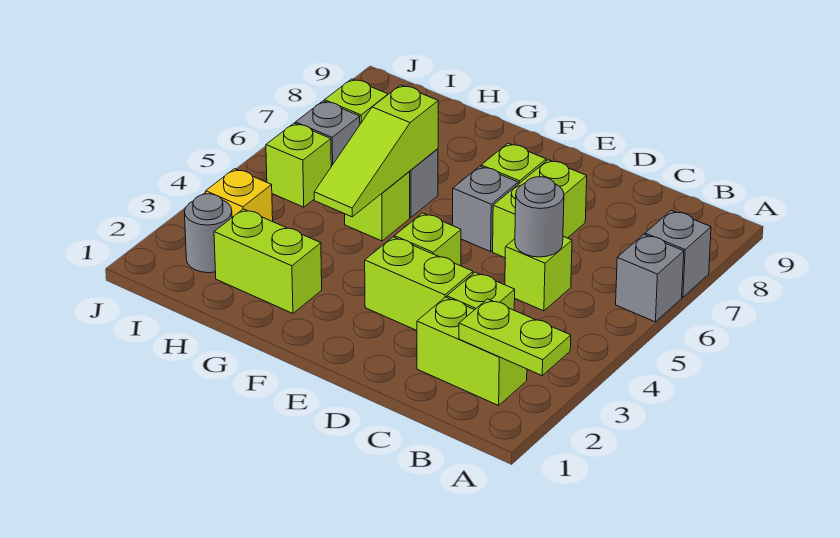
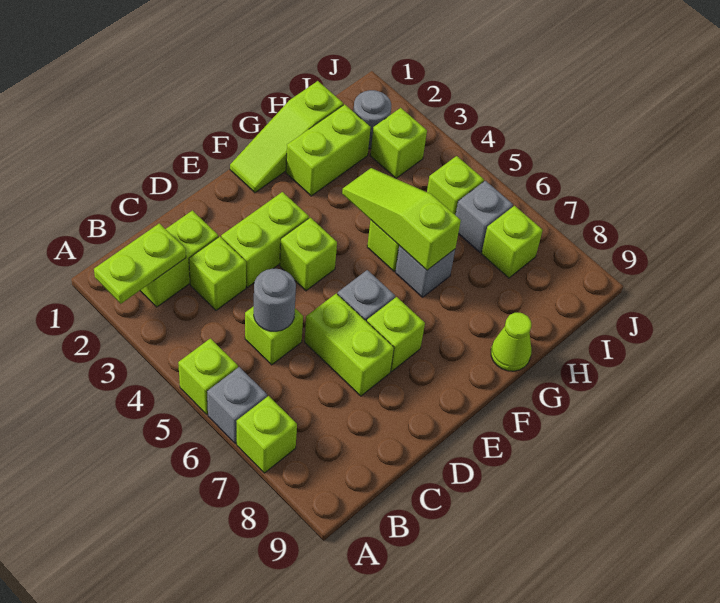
none -> lime 1x1 brick [178,338,238,414]
grey 1x1 brick [645,210,711,297] -> lime 1x1 brick [237,396,297,473]
none -> lime 1x3 slope [230,81,343,193]
none -> lime 1x1 cone [491,313,531,371]
yellow 1x1 brick [206,169,273,221] -> lime 1x1 brick [370,108,427,178]

